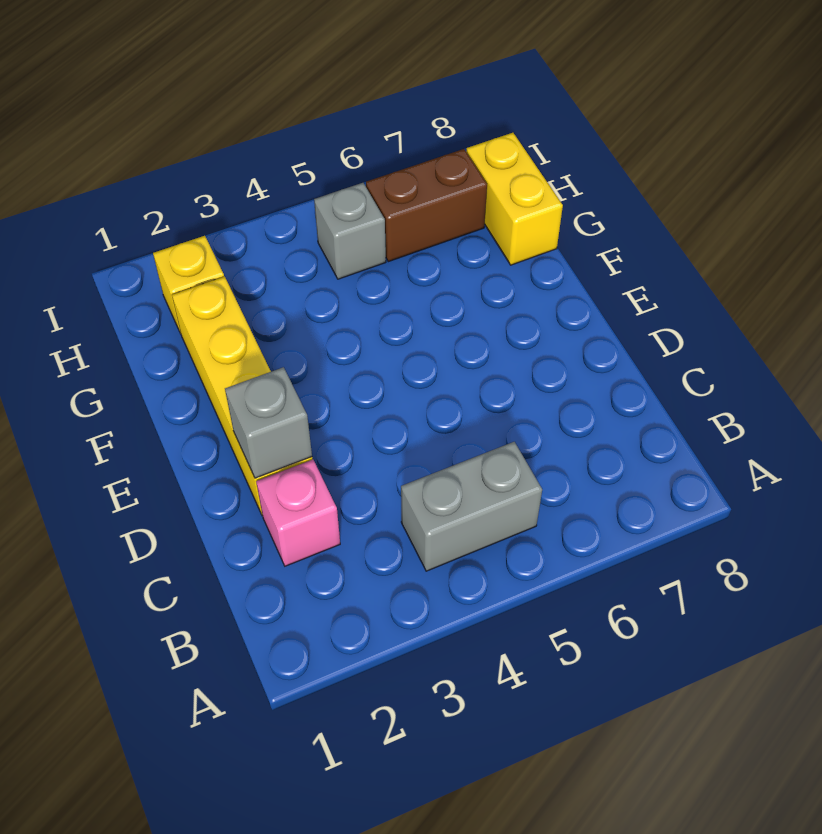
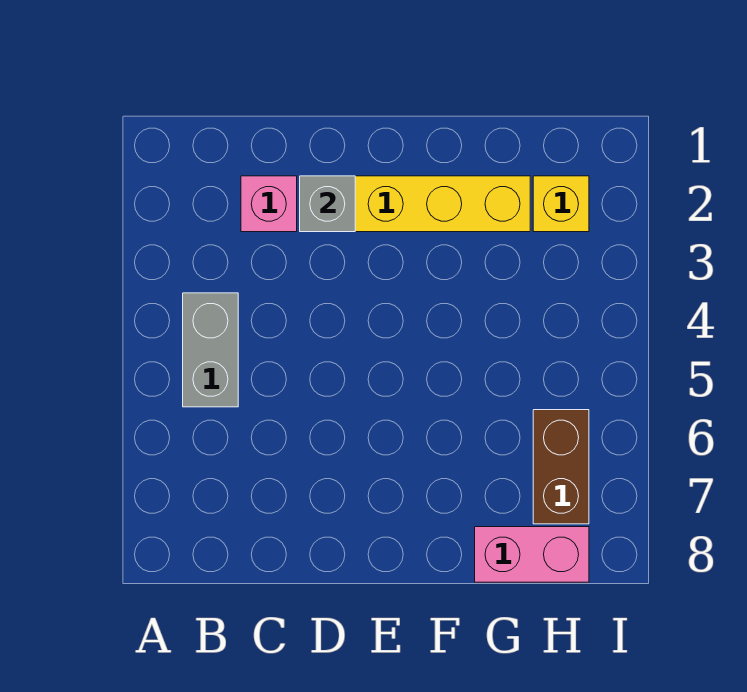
yellow 1x2 brick [466,133,563,265] -> pink 1x2 brick [475,527,589,582]
grey 1x1 brick [314,183,386,279] -> none

